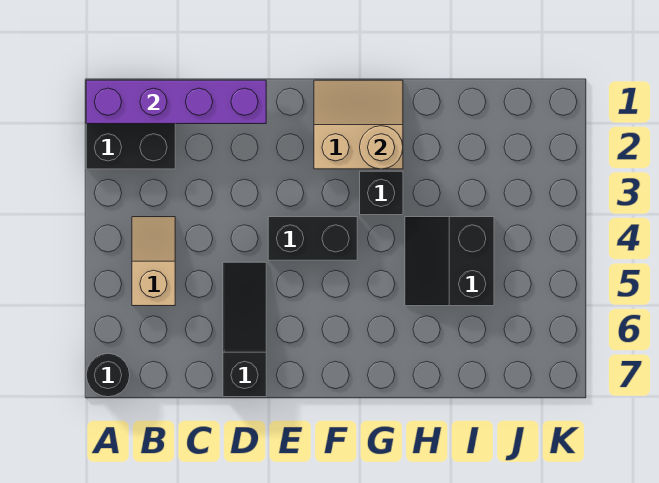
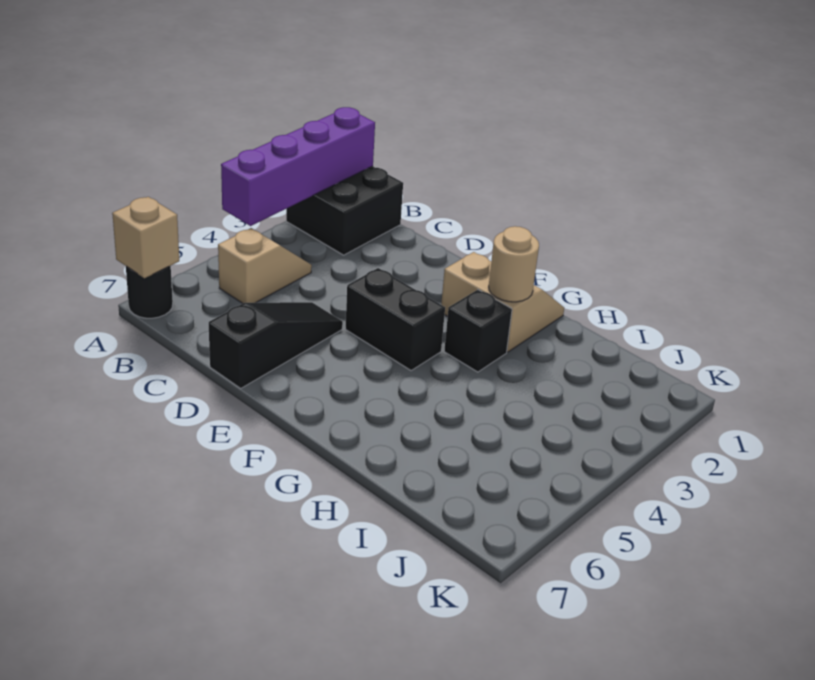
purple 1x4 brick [86,80,266,124] -> purple 1x4 brick turned to [221,107,375,226]
none -> tan 1x1 brick [112,197,179,278]
black 2x2 slope [405,217,494,306] -> none

